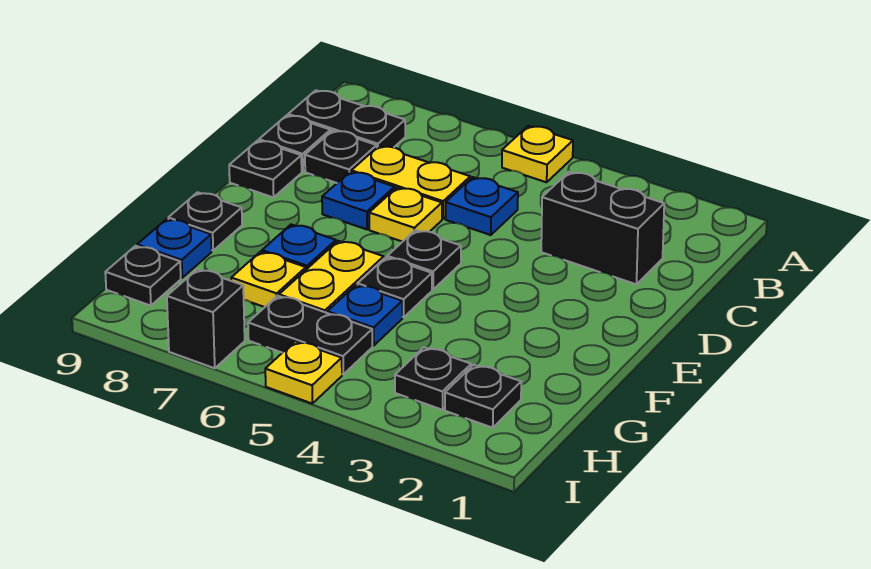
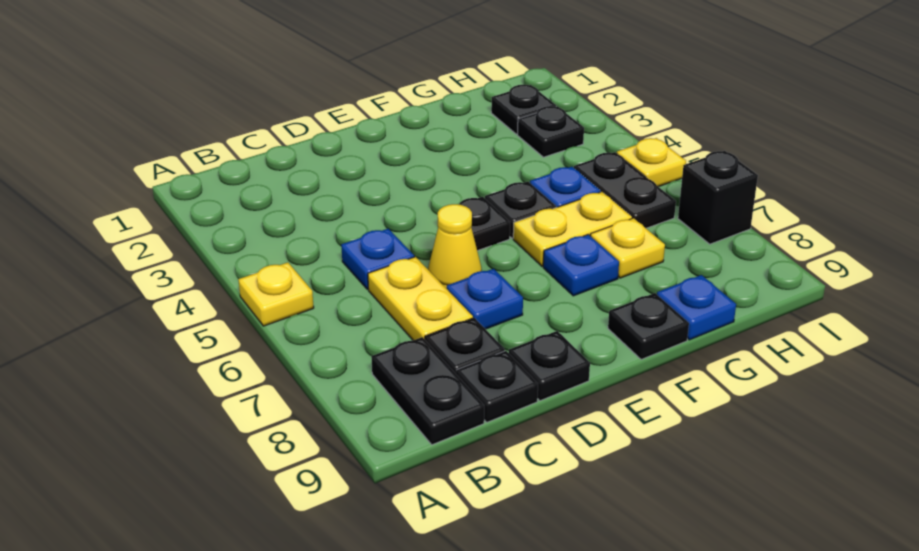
black 1x2 brick [541,172,664,284] -> none
yellow 1x1 plate [369,188,442,242] -> yellow 1x1 cone [428,204,482,289]
black 1x1 plate [105,246,181,306] -> none

